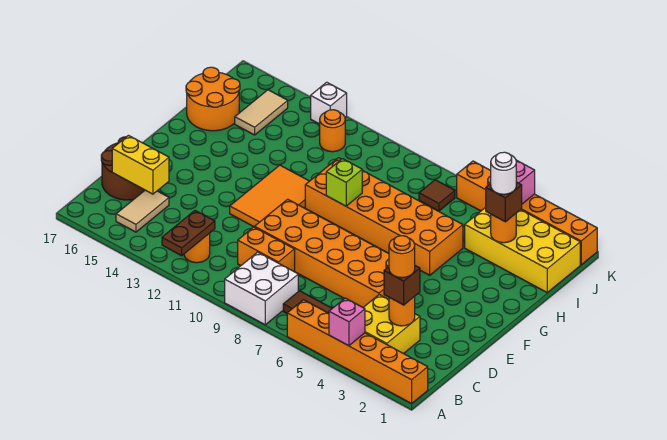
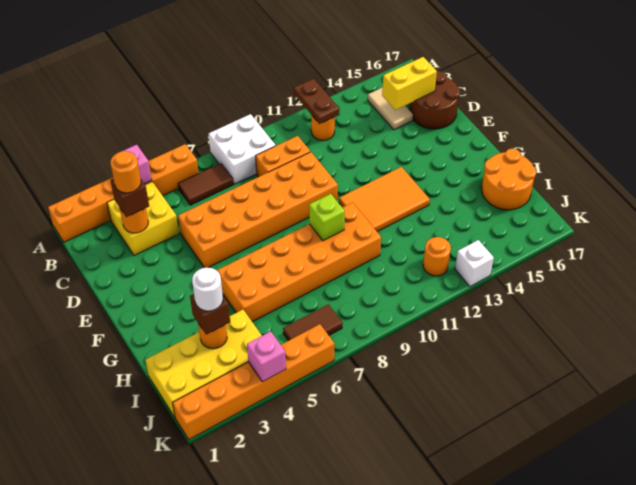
orange 2x3 tile [230,165,309,227] -> orange 2x3 tile turned to [339,167,430,232]
tan 1x2 tile [235,90,288,135] -> none
brown 1x1 tile [419,180,455,211] -> brown 1x2 tile [283,304,343,341]

